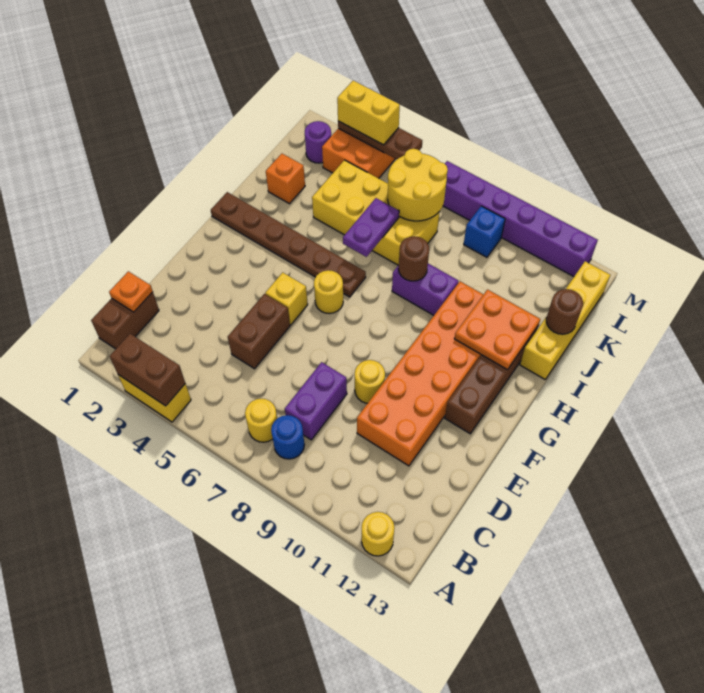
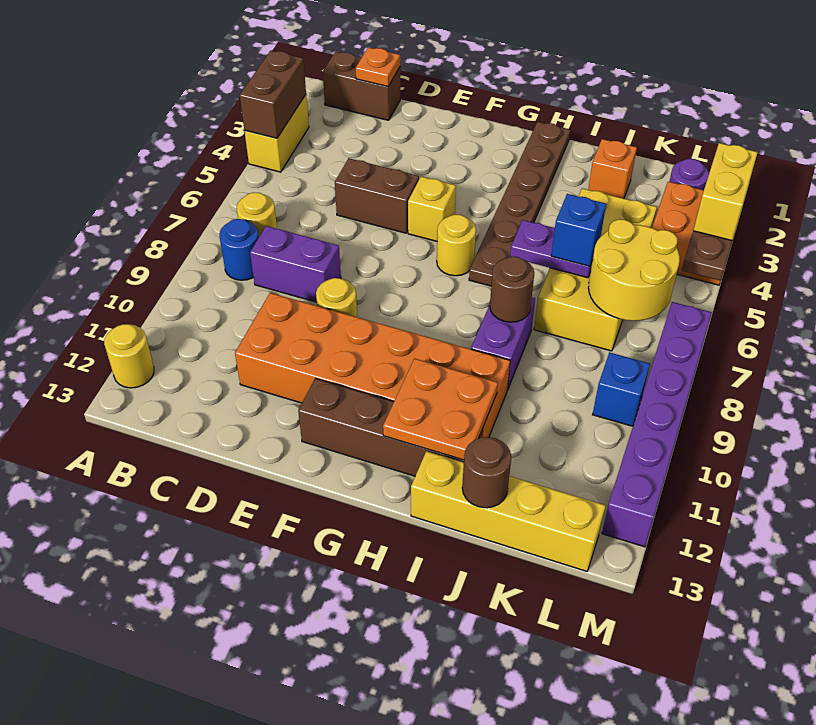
none -> blue 1x1 brick [551,194,606,266]

